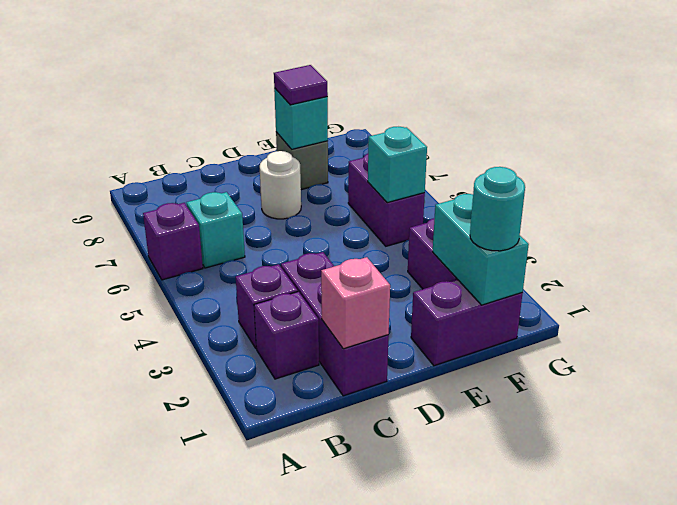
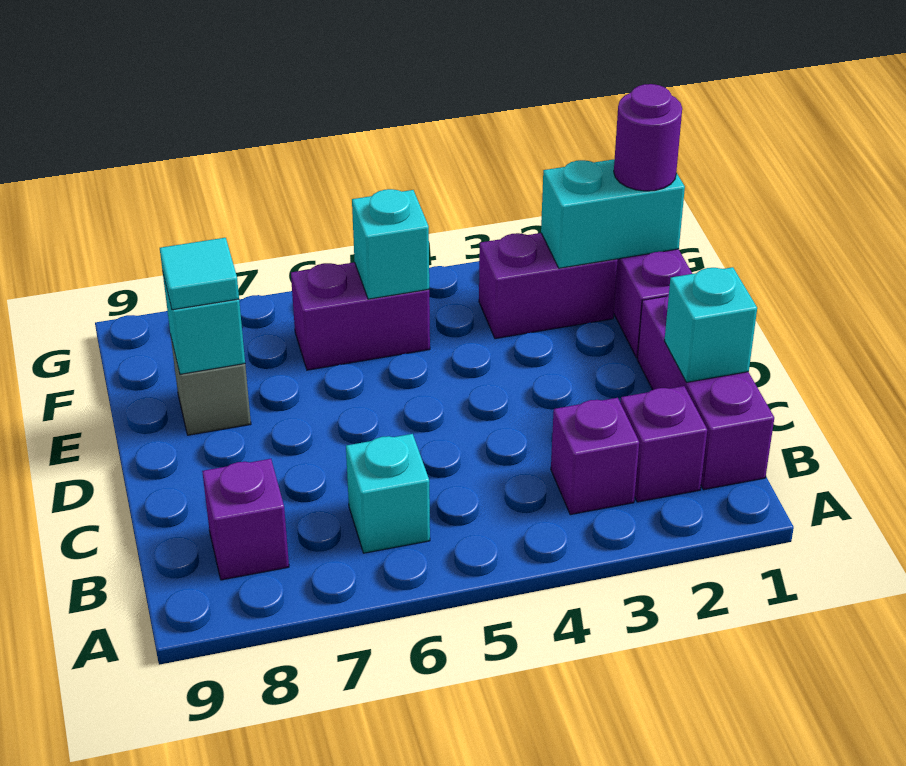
purple 1x1 brick [143,203,203,280] -> purple 1x1 brick moved to [202,459,289,580]
purple 1x3 brick [281,252,389,396] -> purple 1x3 brick turned to [637,295,774,490]
pink 1x1 brick [321,257,390,349] -> cyan 1x1 brick [664,267,757,382]
white 1x1 round brick [260,151,301,219] -> none
purple 1x1 tile [274,65,328,105] -> cyan 1x1 tile [160,238,239,310]
cyan 1x1 round brick [470,167,525,251] -> purple 1x1 round brick [614,84,682,191]

